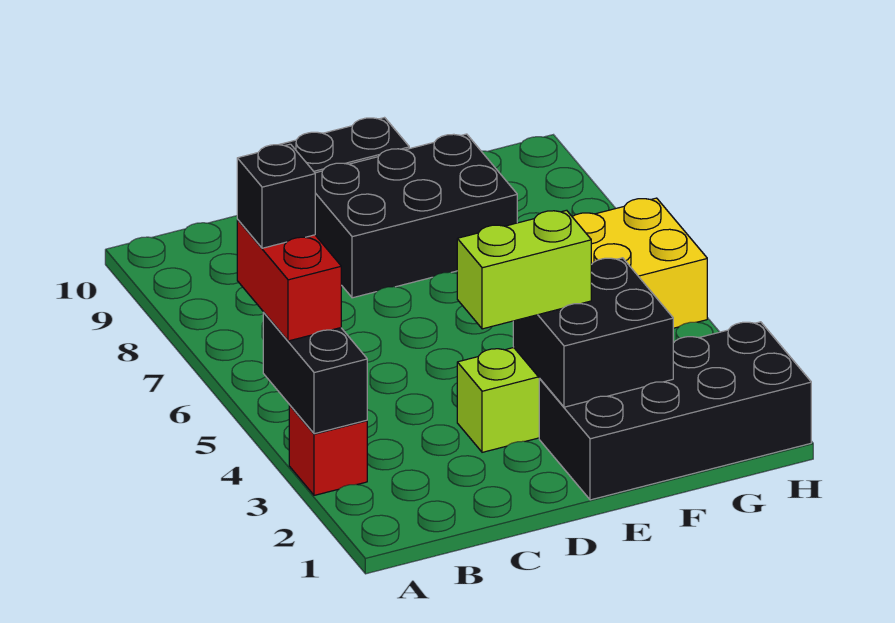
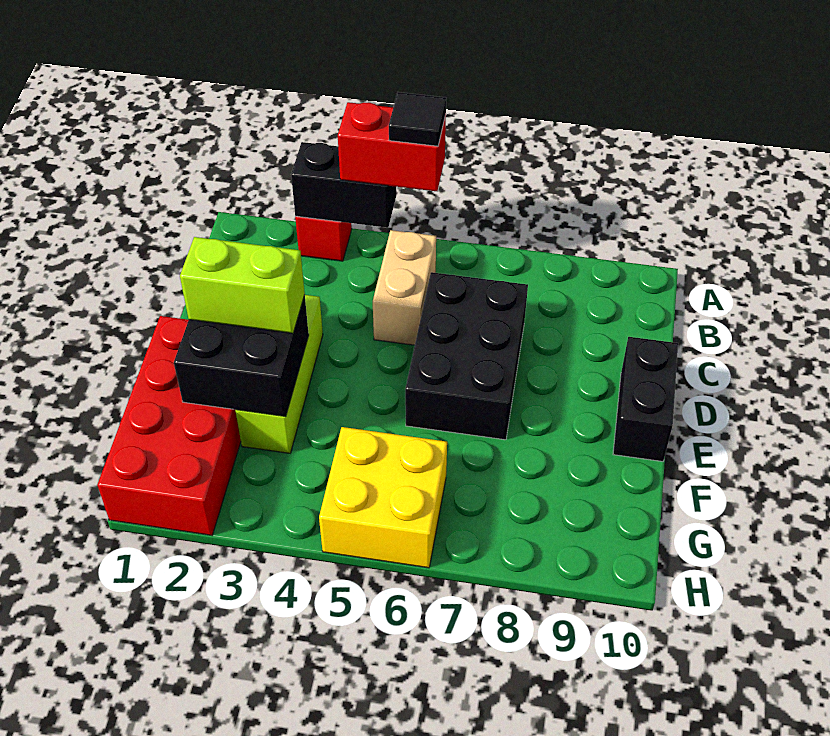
black 1x1 brick [237,144,315,248] -> black 1x1 tile [389,92,446,146]
none -> tan 1x2 brick [373,230,436,345]
lime 1x2 brick [457,210,591,329] -> lime 1x2 brick turned to [180,237,305,333]
black 2x3 brick [315,134,517,298] -> black 2x3 brick moved to [405,272,528,440]
black 2x4 brick [539,322,811,500] -> red 2x4 brick [97,316,241,535]

